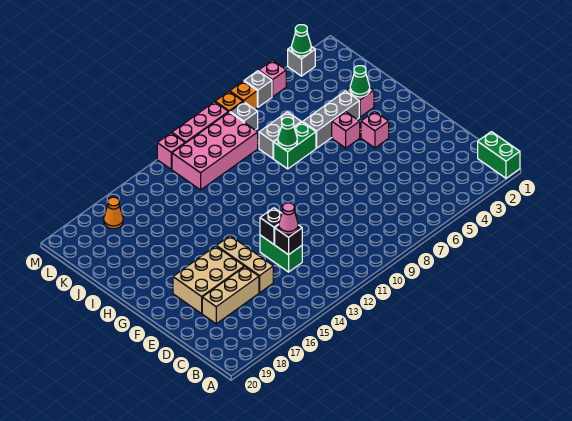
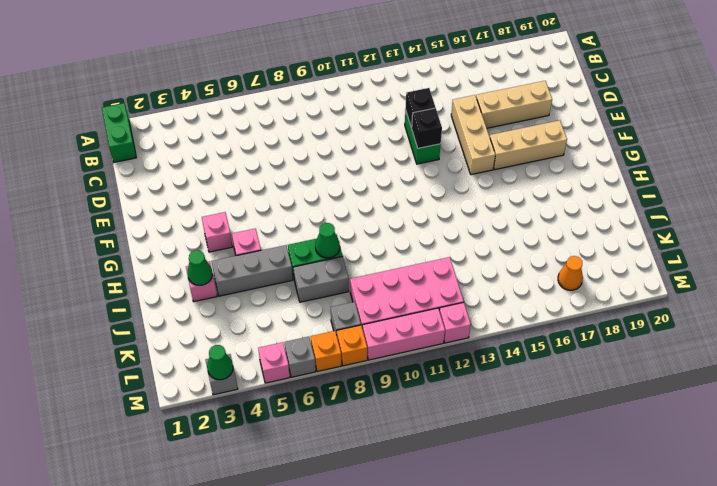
pink 1x1 cone [279,203,298,234] -> none
tan 2x3 brick [173,246,244,314] -> tan 1x3 brick [490,120,567,170]

